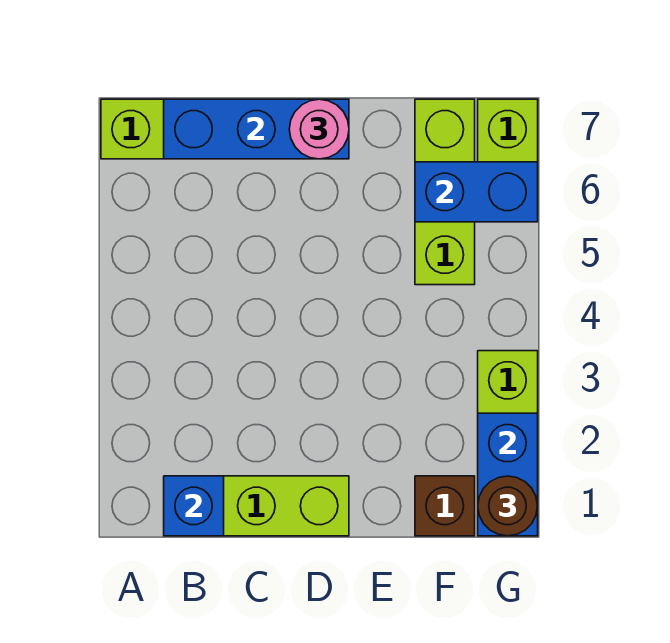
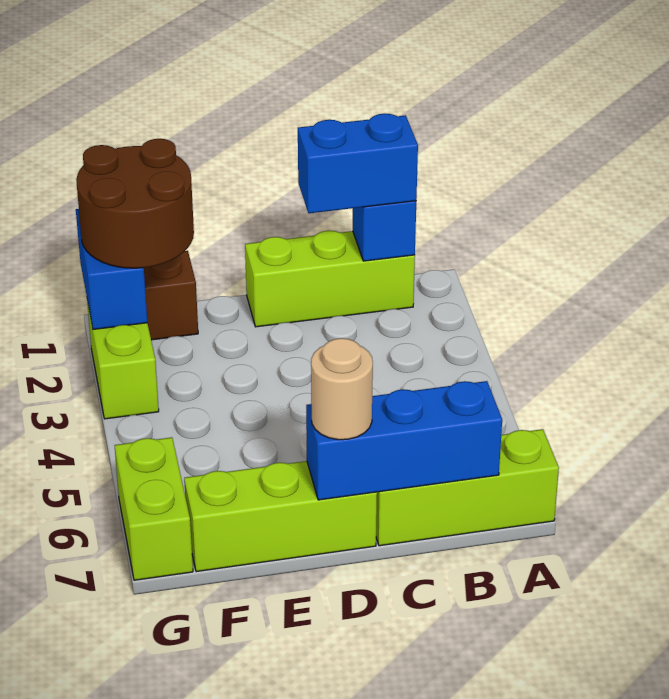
pink 1x1 round brick [289,99,349,159] -> tan 1x1 round brick [311,338,373,440]
lime 1x3 brick [415,99,475,285] -> lime 1x3 brick turned to [184,461,377,572]
blue 1x2 brick [415,162,538,222] -> blue 1x2 brick moved to [298,114,418,213]
brown 1x1 round brick [478,476,537,536] -> brown 2x2 round brick [76,139,194,268]

